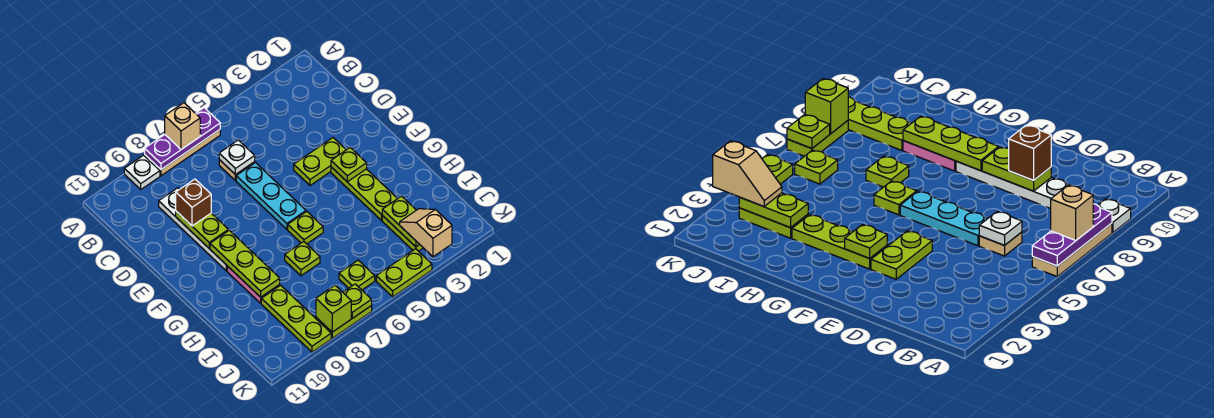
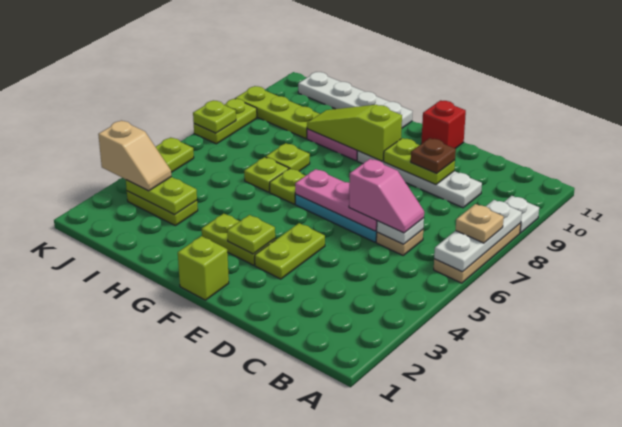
purple 1x3 plate [145,108,220,169] -> white 1x3 plate [434,200,522,272]
tan 1x1 brick [165,103,200,149] -> tan 1x1 plate [456,204,504,243]
none -> pink 1x2 slope [349,159,424,233]
none -> pink 1x3 plate [295,169,377,231]
brown 1x1 brick [176,179,211,226] -> brown 1x1 plate [411,138,456,173]
none -> red 1x1 brick [421,100,466,149]
lime 1x3 plate [331,167,398,220] -> lime 1x2 plate [202,214,275,265]
lime 1x3 plate [210,230,280,297] -> lime 1x3 slope [307,105,402,161]
none -> white 1x4 plate [298,72,413,128]
lime 1x1 plate [339,260,375,290] -> lime 1x1 plate moved to [244,157,289,192]
lime 1x1 brick [316,286,351,332] -> lime 1x1 brick moved to [178,236,229,300]

